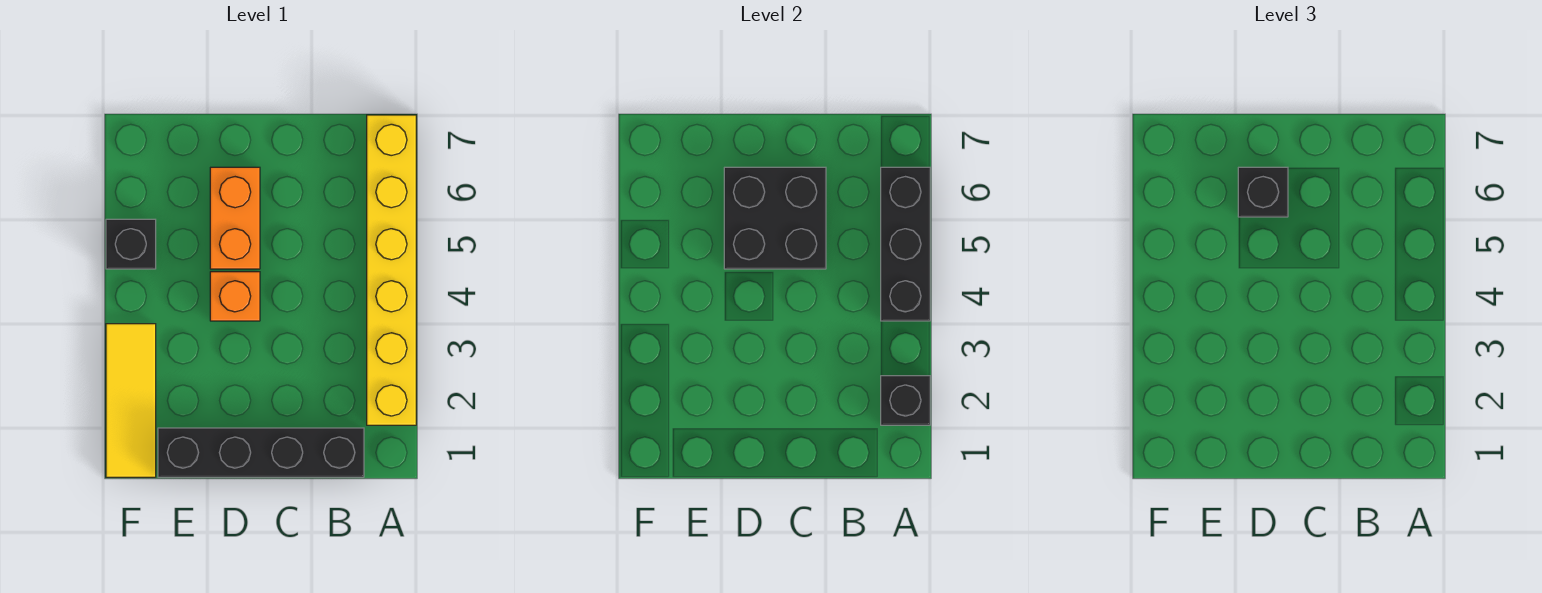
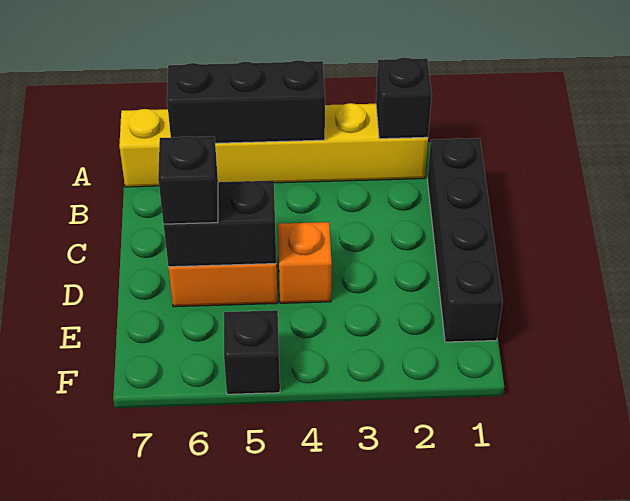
black 2x2 brick [724,167,826,269] -> black 1x2 brick [164,181,276,267]
yellow 1x3 tile [106,324,156,477] -> none

